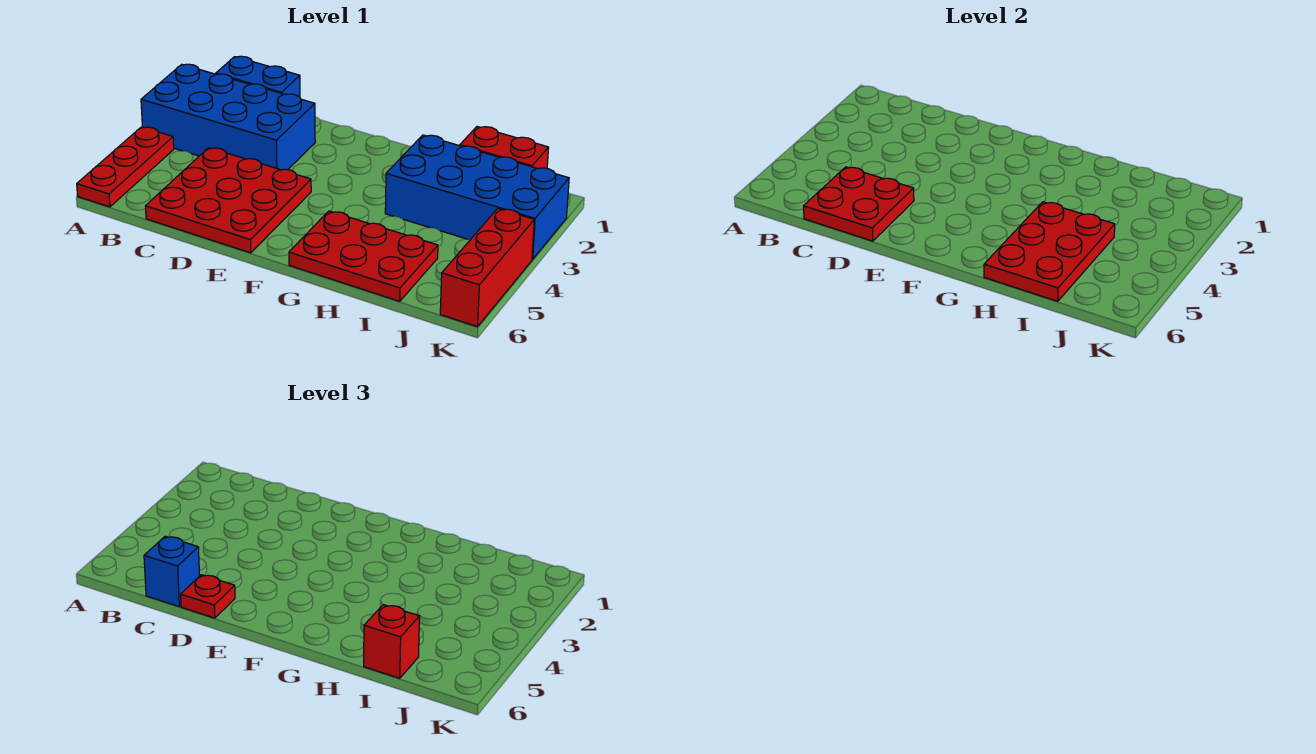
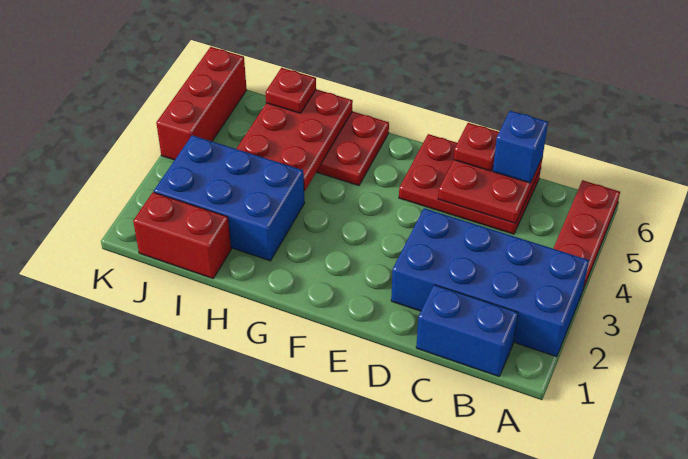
red 3x3 plate [145,148,311,253] -> red 2x3 plate [399,134,541,234]
blue 2x4 brick [385,135,569,259] -> blue 2x3 brick [154,135,305,261]
red 1x1 brick [364,605,420,678] -> red 1x1 plate [265,68,316,113]

